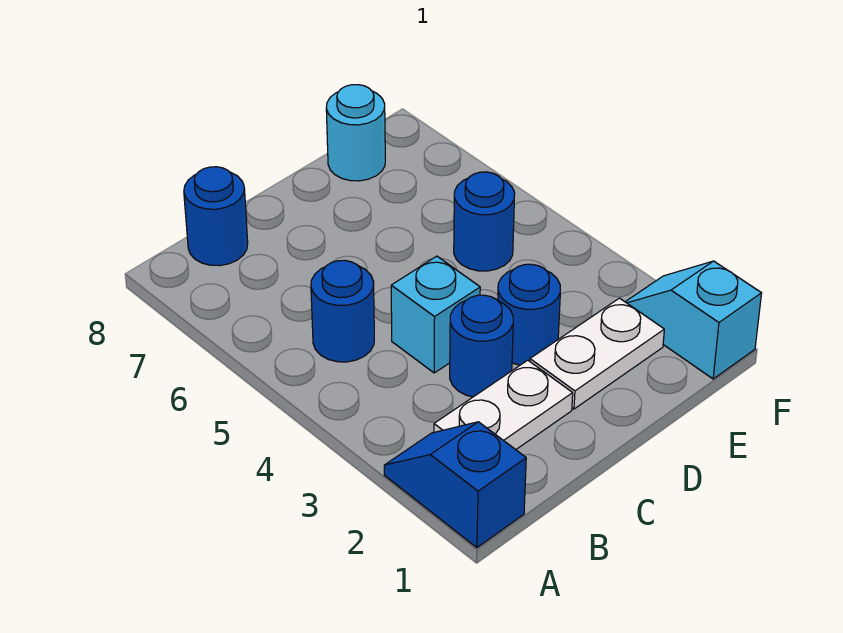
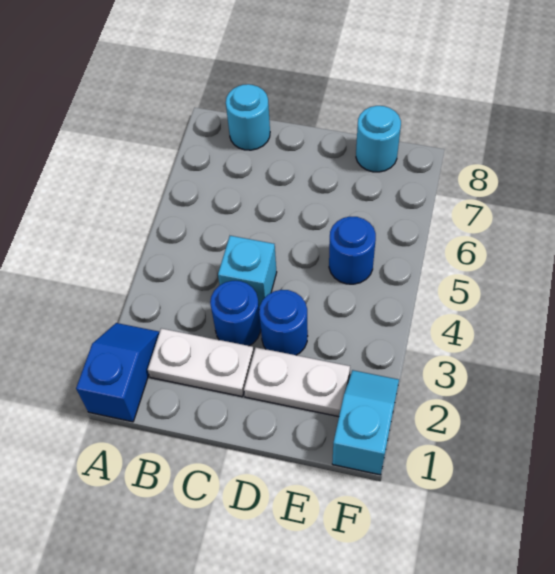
blue 1x1 round brick [311,260,374,362] -> none
blue 1x1 round brick [184,167,248,266] -> cyan 1x1 round brick [226,84,270,150]

